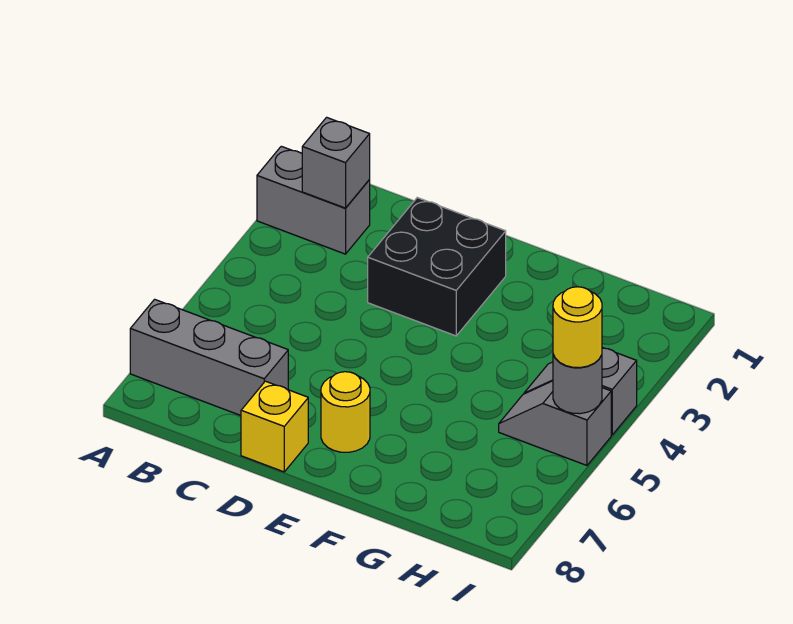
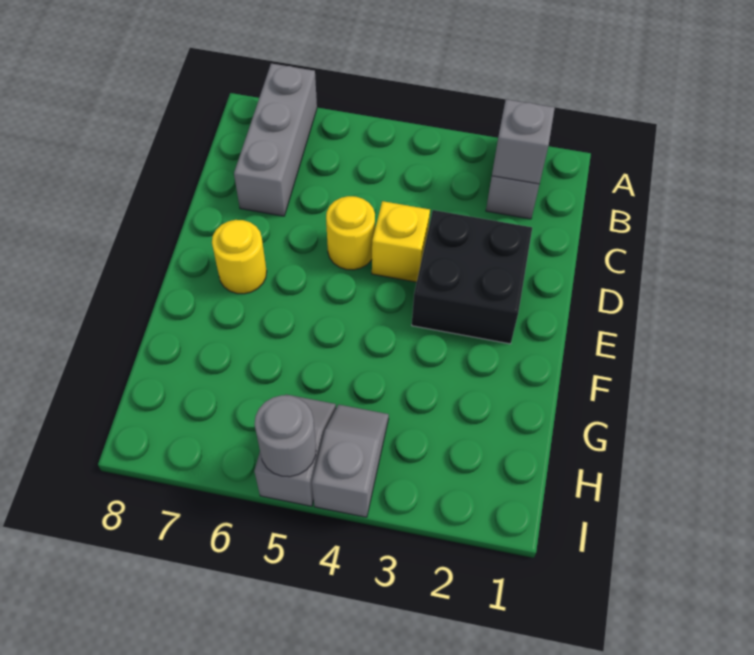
yellow 1x1 brick [241,381,308,472] -> yellow 1x1 brick moved to [372,201,430,282]
yellow 1x1 round brick [553,287,602,368] -> yellow 1x1 round brick moved to [326,196,375,270]

